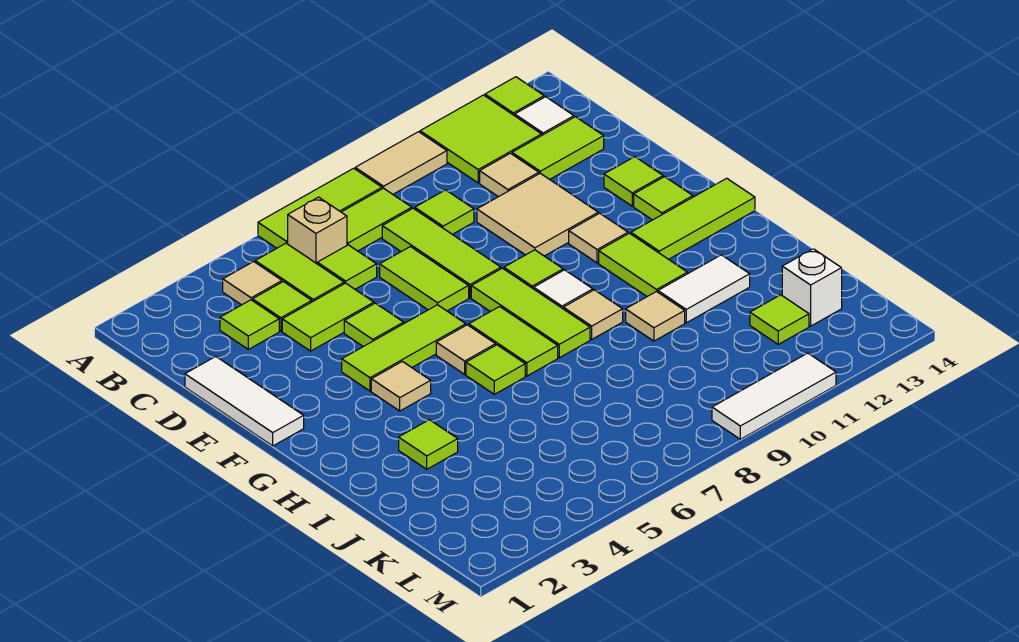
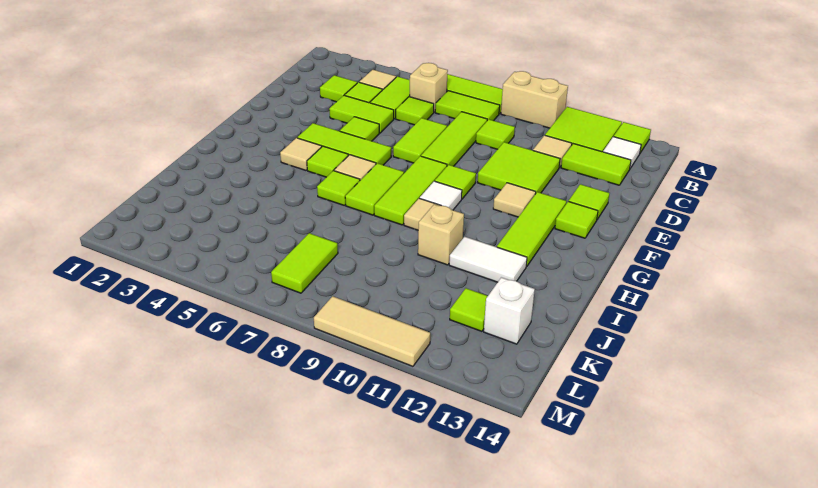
tan 1x2 tile [355,132,447,194] -> tan 1x2 brick [501,71,568,128]
white 1x3 tile [185,357,304,446] -> none
tan 2x2 tile [477,173,598,256] -> lime 2x2 tile [478,142,560,193]
lime 1x2 tile [599,233,687,296] -> lime 1x2 tile moved to [271,233,338,293]
lime 1x3 tile [631,178,755,259] -> lime 1x3 tile turned to [497,192,566,267]
lime 1x1 tile [399,420,458,469] -> lime 1x1 tile moved to [307,146,348,177]
tan 1x1 tile [626,291,685,341] -> tan 1x1 brick [418,204,464,265]
white 1x3 tile [712,353,836,439] -> tan 1x3 tile [314,296,430,366]

